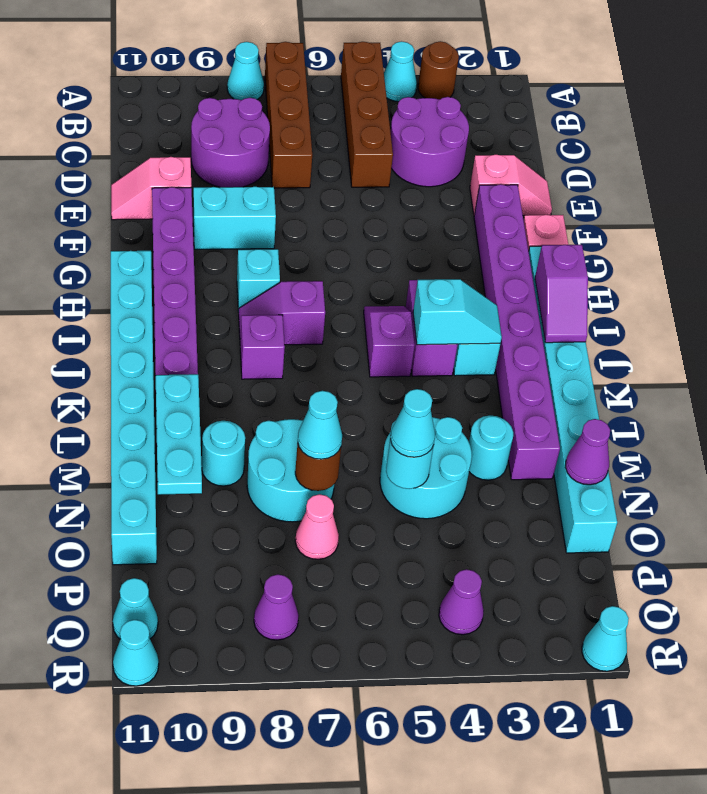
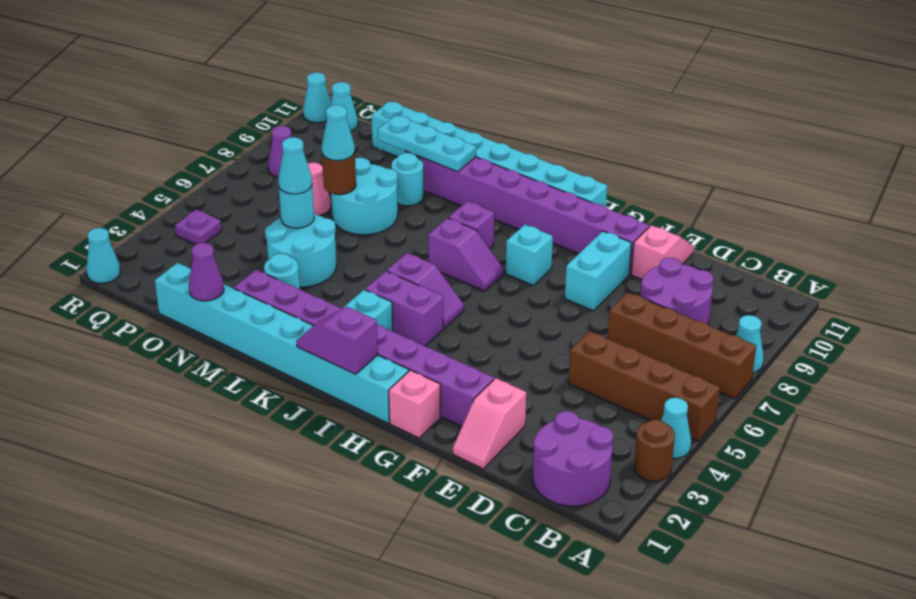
purple 2x2 round brick [390,97,469,187] -> purple 2x2 round brick moved to [533,411,613,506]
purple 1x2 slope [238,281,325,345] -> purple 1x2 slope turned to [428,218,503,291]
cyan 1x2 slope [413,279,502,345] -> none
purple 1x1 cone [439,569,484,635] -> purple 1x1 plate [175,209,222,245]

